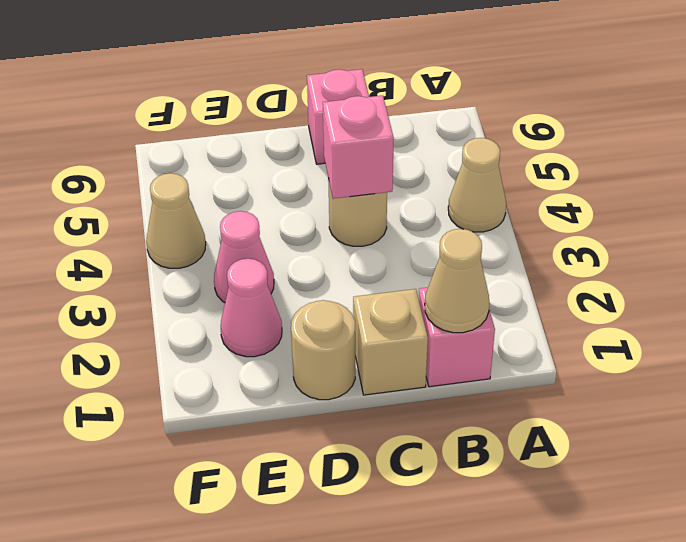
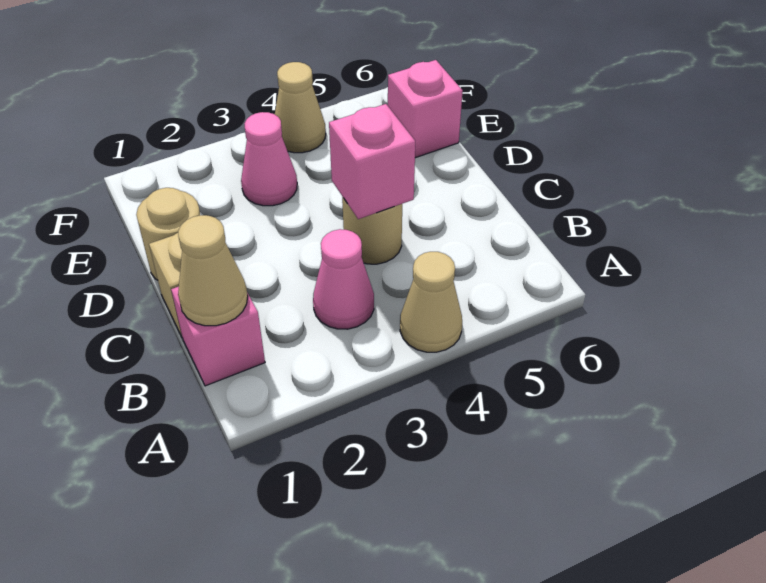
pink 1x1 brick [307,69,369,164] -> pink 1x1 brick moved to [388,60,463,158]
pink 1x1 cone [221,259,282,357] -> pink 1x1 cone moved to [313,229,374,329]

